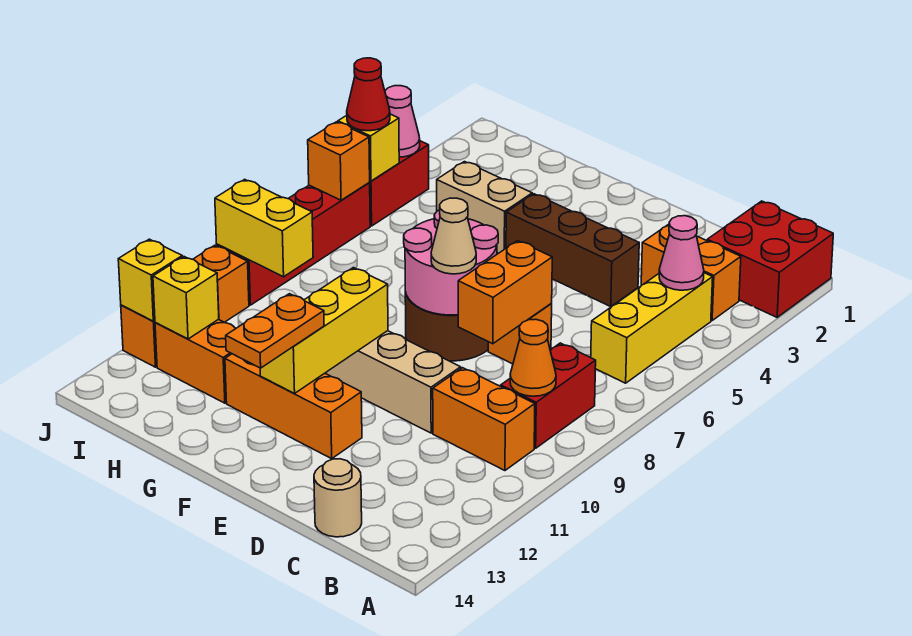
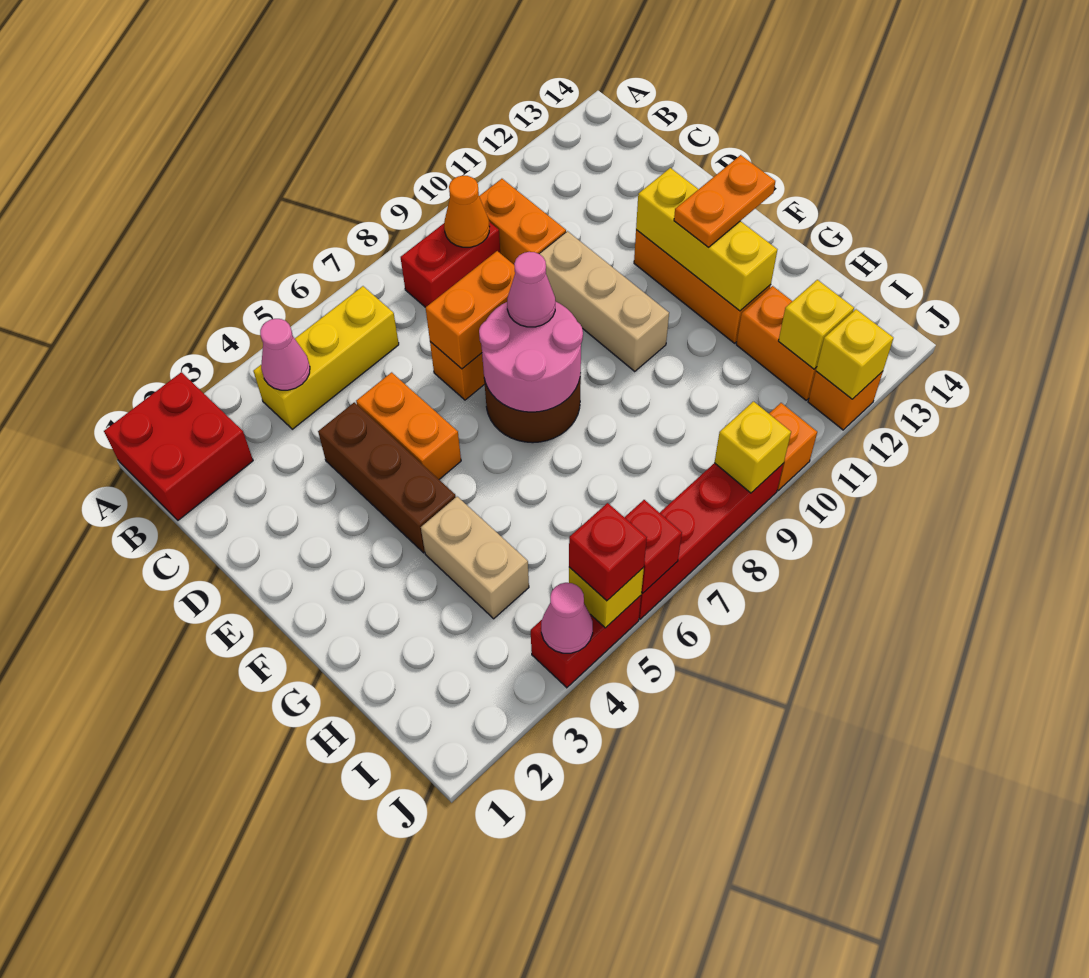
orange 1x2 brick [641,224,741,321] -> orange 1x2 brick moved to [356,372,461,479]
tan 1x1 round brick [314,459,362,537] -> none
tan 1x1 cone [431,198,476,274] -> pink 1x1 cone [507,252,555,327]
yellow 1x3 brick [260,268,388,393] -> yellow 1x3 brick turned to [636,168,777,311]
yellow 1x2 brick [215,179,313,277] -> yellow 1x1 brick [714,402,791,493]
red 1x1 cone [347,58,390,131] -> red 1x1 brick [569,503,647,601]
orange 1x1 brick [308,122,370,200] -> red 1x1 brick [624,500,682,593]

